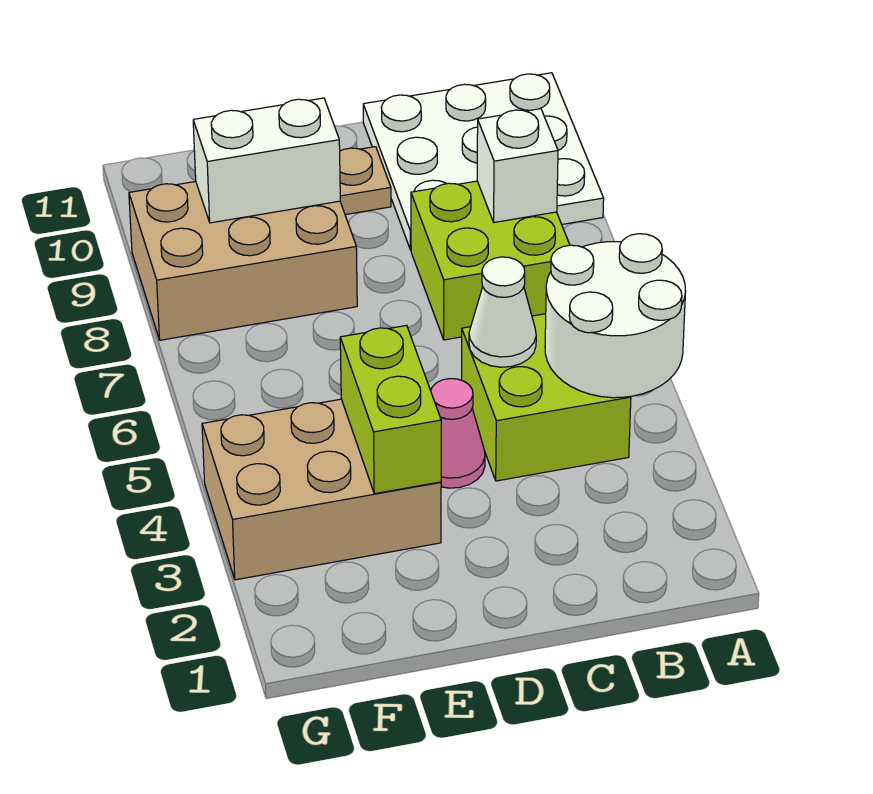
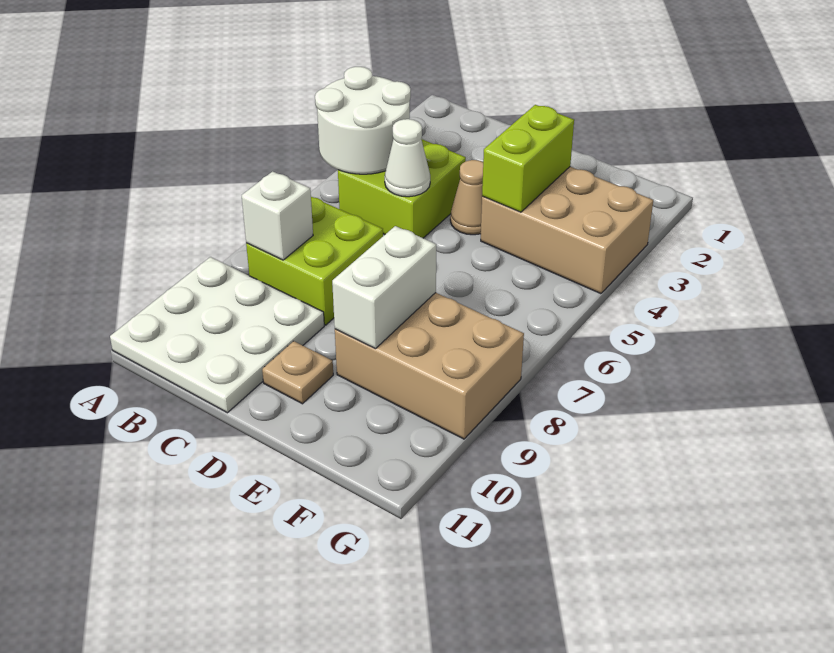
pink 1x1 cone [431,379,485,488] -> tan 1x1 cone [450,160,483,235]
white 1x2 brick [193,98,340,223] -> white 1x2 brick turned to [332,226,436,349]

